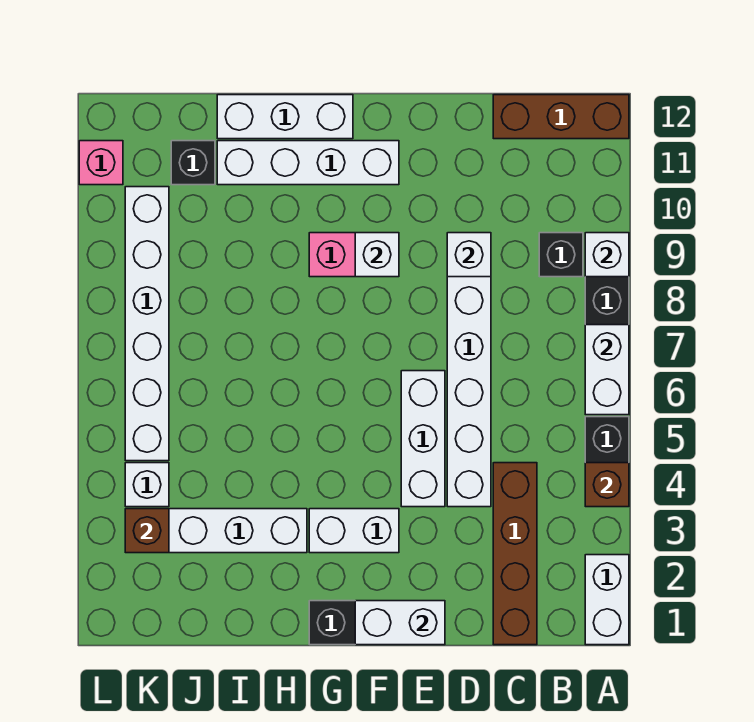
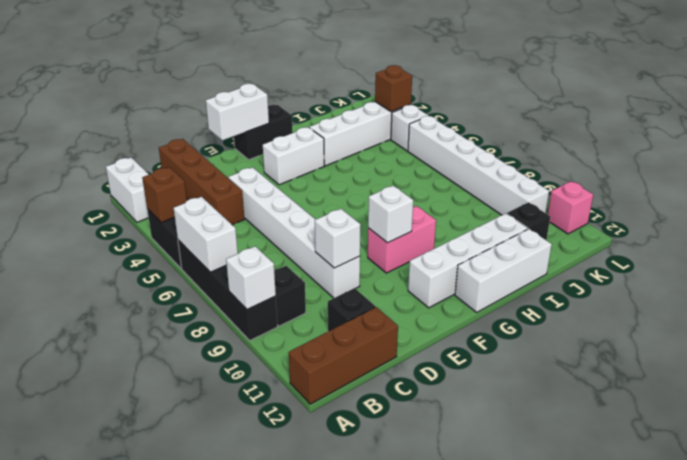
none -> black 1x1 brick [328,288,375,331]
white 1x3 brick [401,371,445,507] -> none

